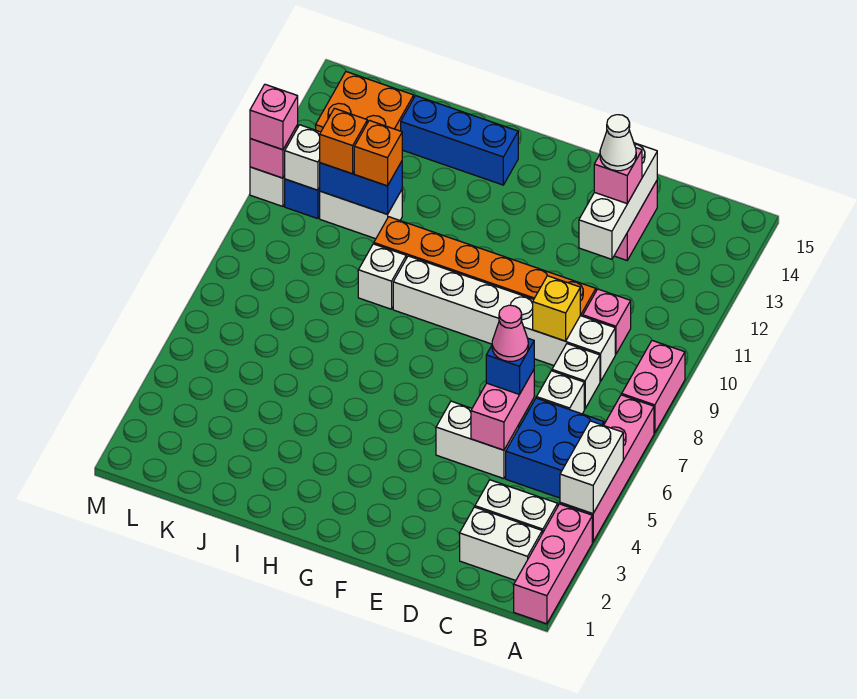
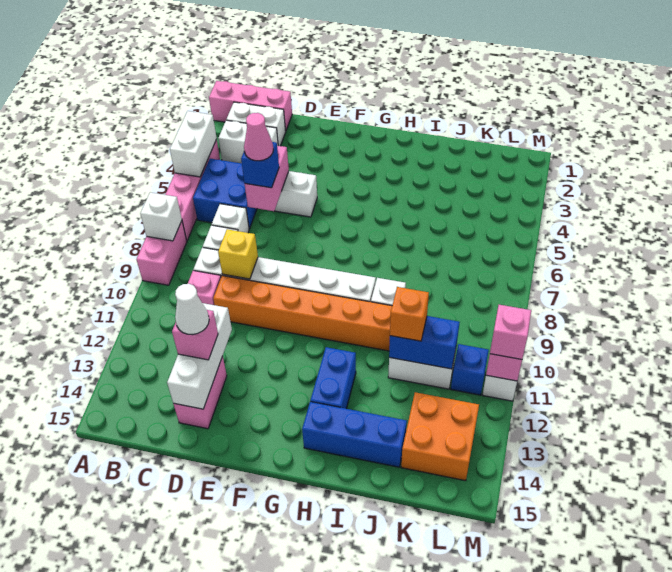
pink 1x3 brick [514,504,592,624] -> pink 1x3 brick turned to [209,81,292,131]
none -> blue 1x2 brick [310,347,356,409]
orange 1x1 brick [320,108,367,174] -> none
white 1x1 brick [285,125,321,190] -> white 1x1 brick moved to [140,192,182,241]

